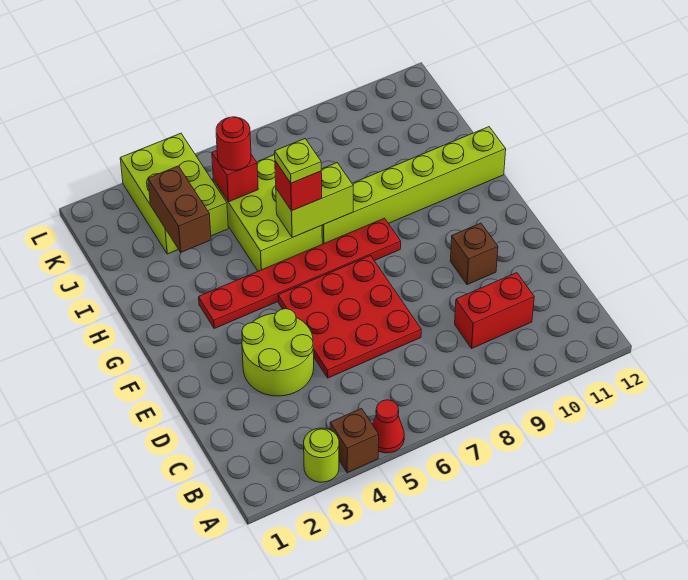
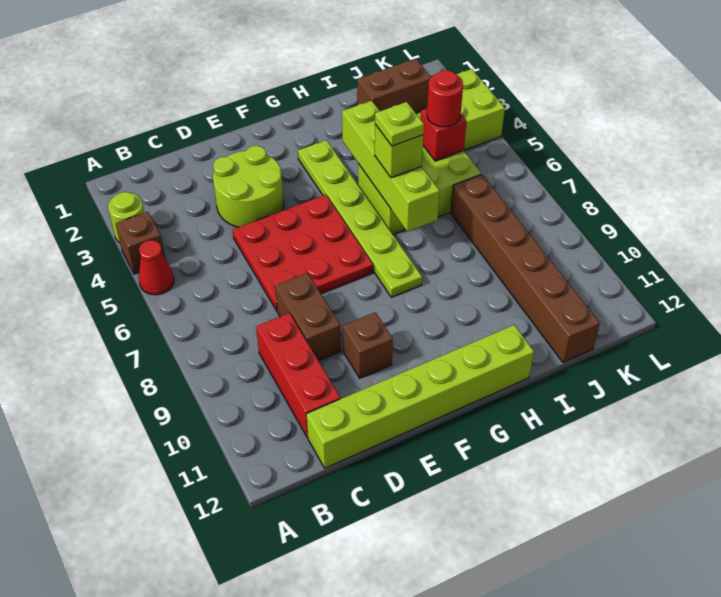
red 1x2 brick [455,273,534,348] -> red 1x3 brick [256,313,340,438]
none -> brown 1x2 brick [275,273,341,361]
red 1x6 plate [199,218,401,329] -> lime 1x6 plate [298,140,422,297]
lime 1x2 brick [276,163,353,238] -> lime 1x4 brick [342,101,440,232]
red 1x1 brick [275,161,322,211] -> lime 1x1 brick [375,124,423,178]
lime 1x6 brick [322,127,506,244] -> lime 1x6 brick turned to [306,325,534,468]
none -> brown 1x6 brick [451,174,600,363]

